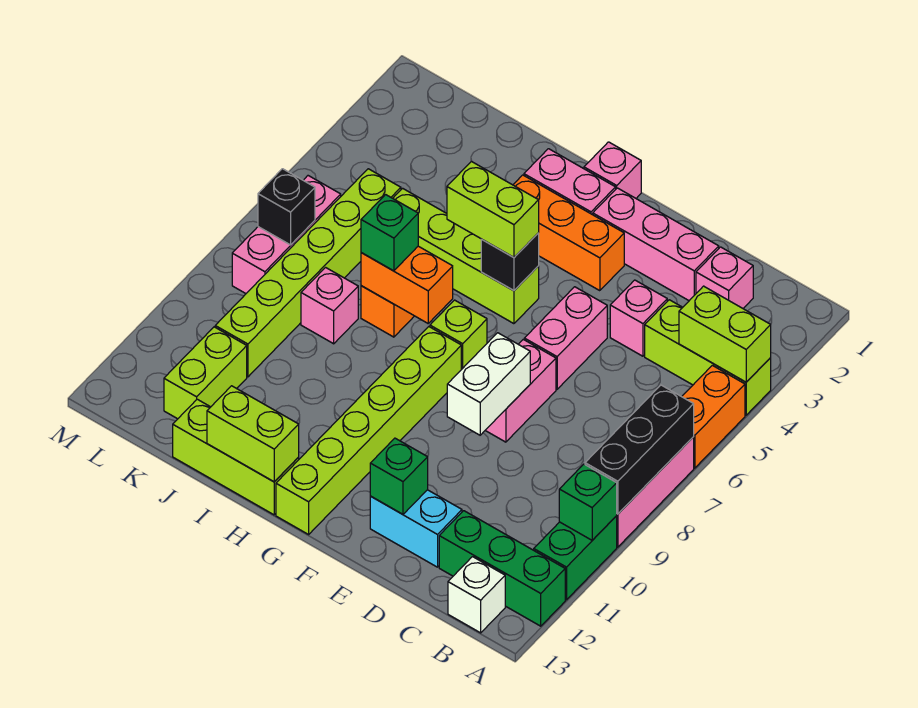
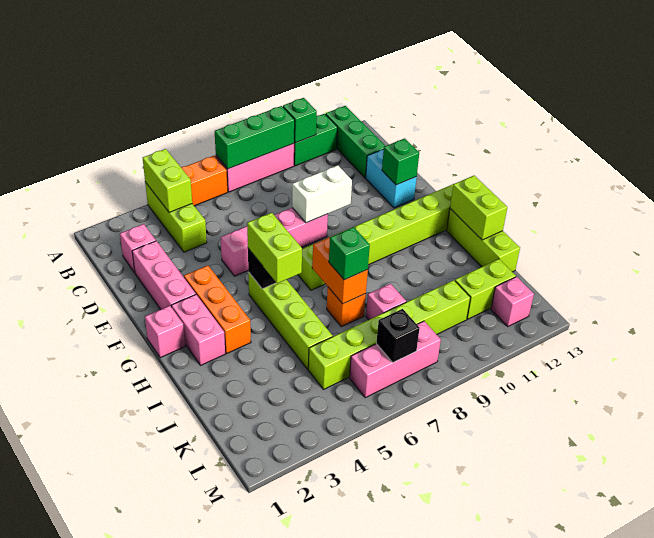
black 1x3 brick [585,385,694,514] -> green 1x3 brick [215,106,295,169]
white 1x1 brick [448,557,505,633] -> none
pink 1x1 brick [610,280,667,356] -> pink 1x1 brick moved to [491,277,534,326]

